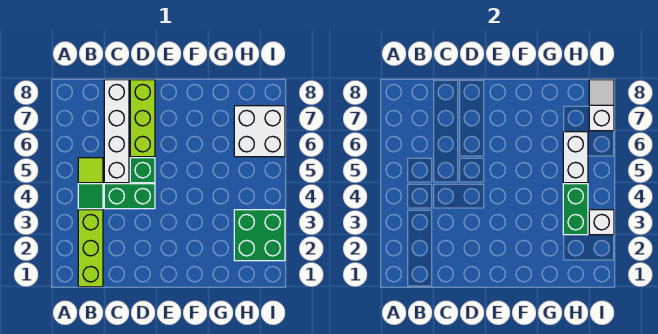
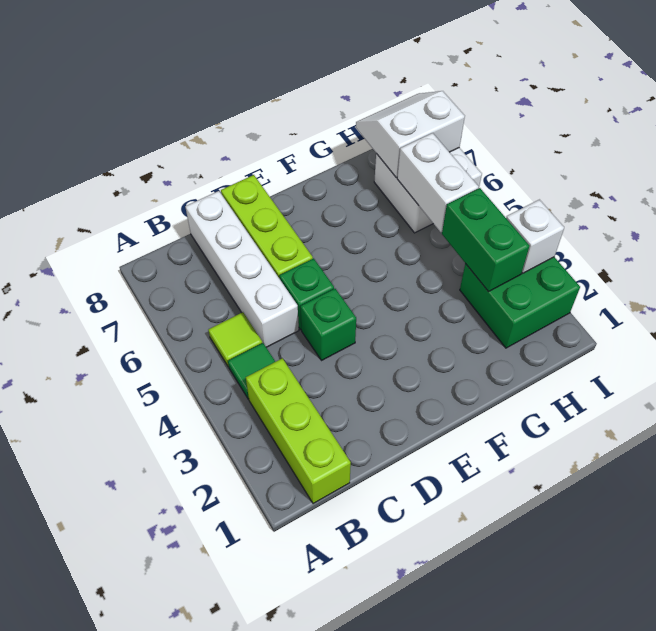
green 1x2 brick [104,184,155,209] -> green 1x1 brick [300,289,356,361]
white 1x2 slope [589,80,614,131] -> white 2x2 slope [356,91,465,178]

